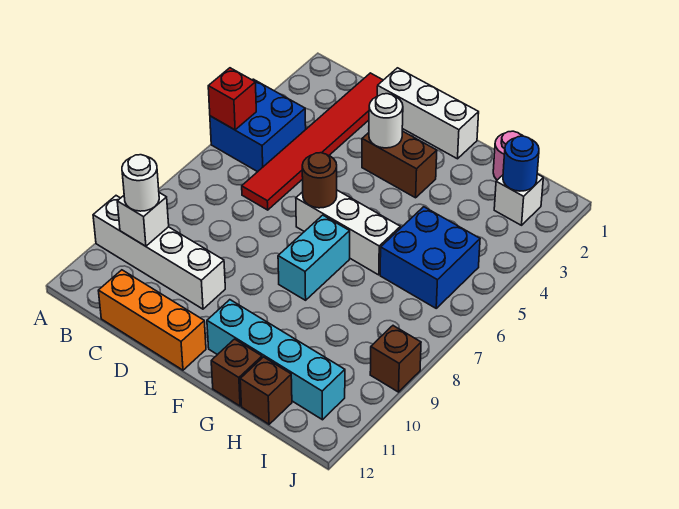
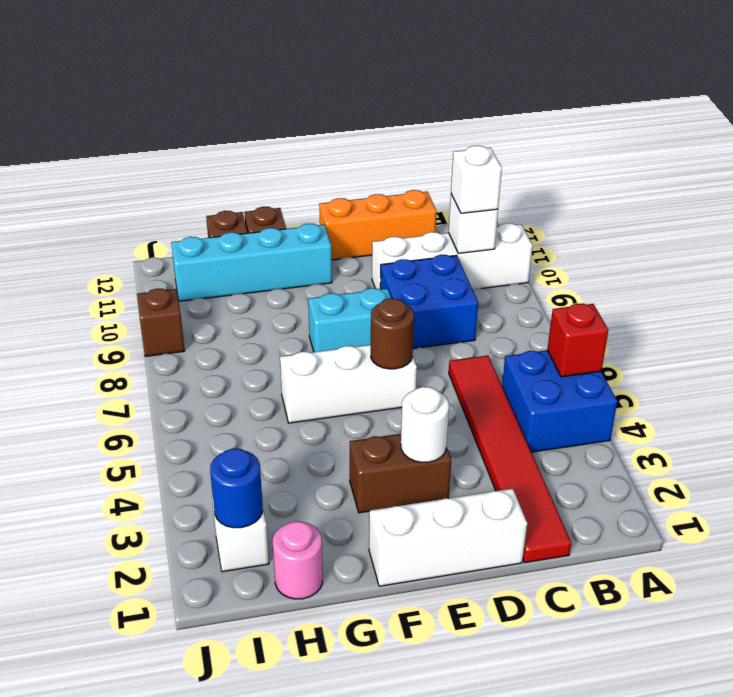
white 1x1 round brick [122,155,159,211] -> white 1x1 brick [451,146,502,213]
cyan 1x2 brick [278,215,350,300] -> cyan 1x2 brick turned to [308,288,391,352]
blue 2x2 brick [380,207,480,308] -> blue 2x2 brick moved to [380,255,478,349]

